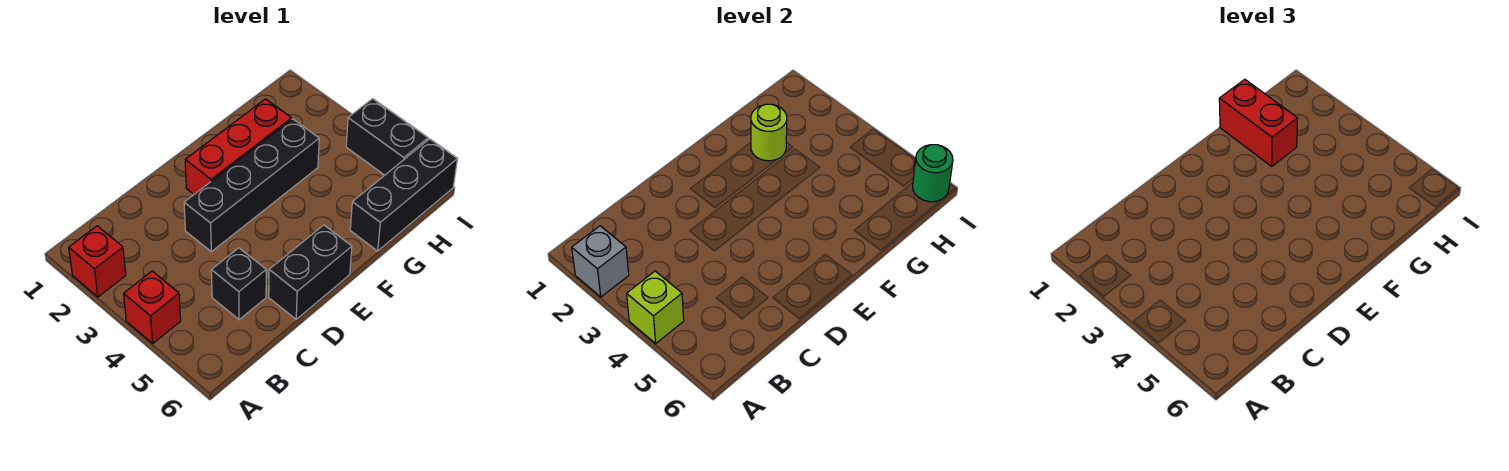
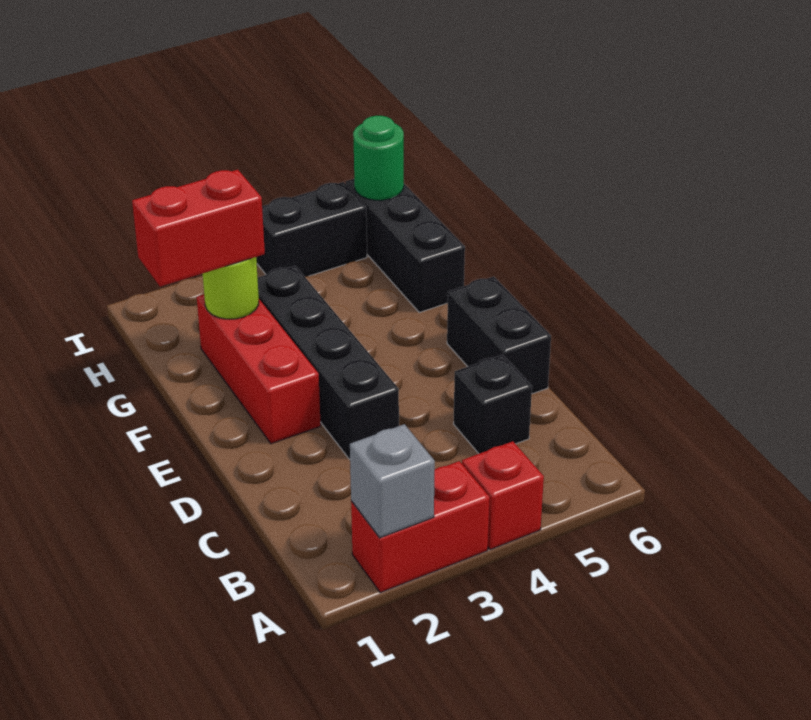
red 1x1 brick [69,226,126,297] -> red 1x2 brick [351,461,490,593]
lime 1x1 brick [627,271,684,343] -> none

